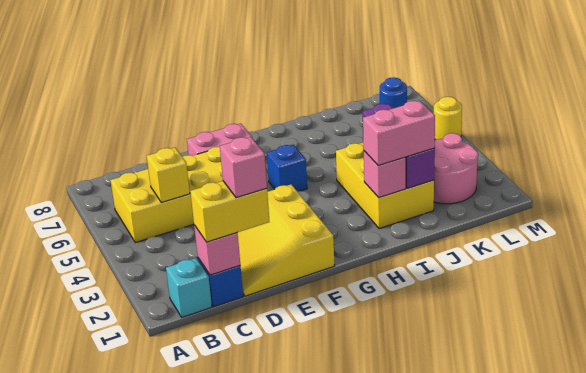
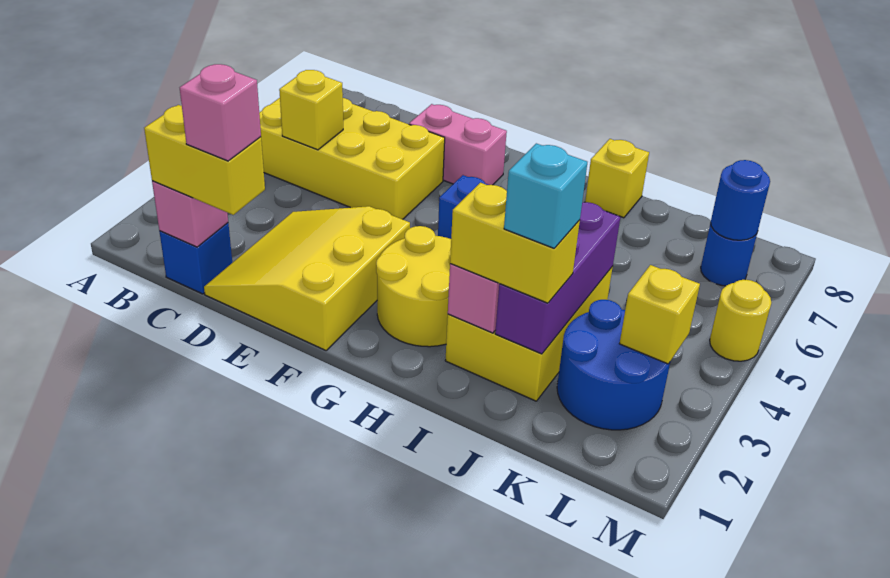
cyan 1x1 brick [166,258,212,317] -> cyan 1x1 brick moved to [504,143,587,248]
none -> yellow 2x2 round brick [376,226,451,347]
pink 1x2 brick [363,101,435,166] -> yellow 1x2 brick [450,183,580,303]
none -> yellow 1x1 brick [585,139,649,218]
pink 2x2 round brick [434,133,478,204] -> blue 2x2 round brick [557,300,670,430]
none -> yellow 1x1 brick [619,265,700,364]
none -> blue 1x1 round brick [711,160,770,240]

